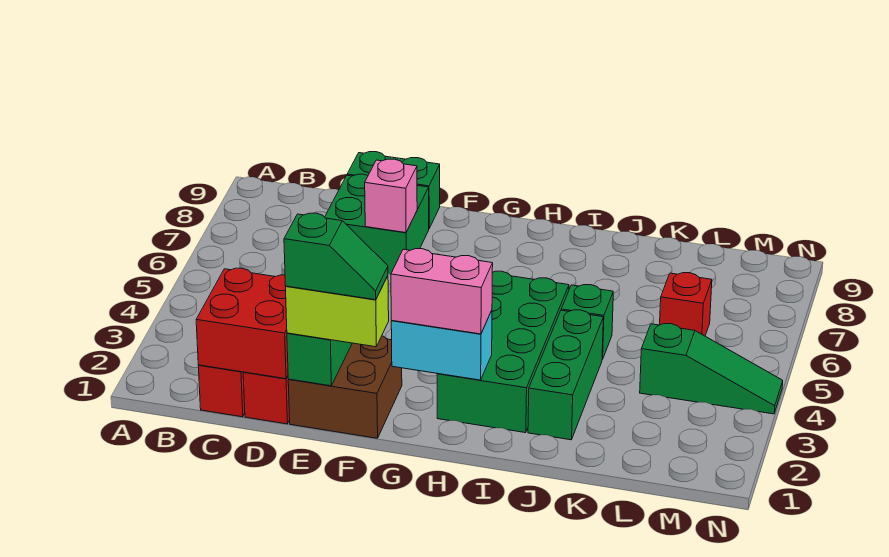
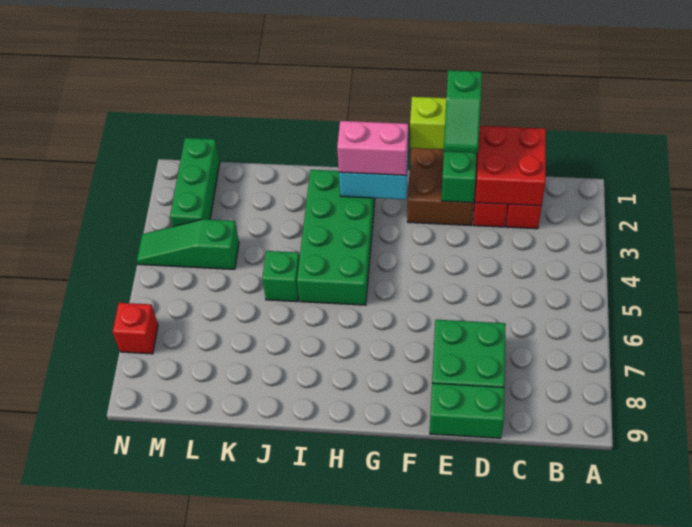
green 1x2 slope [284,213,388,300] -> green 1x2 slope turned to [444,70,482,153]
pink 1x1 brick [365,159,417,233] -> none
green 1x3 brick [528,310,603,440] -> green 1x3 brick moved to [170,138,220,226]
red 1x1 brick [660,273,712,336] -> red 1x1 brick moved to [113,303,158,354]

